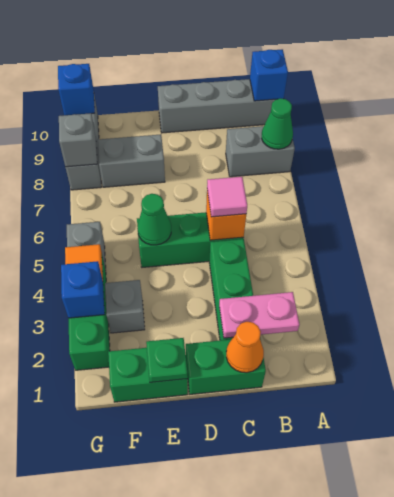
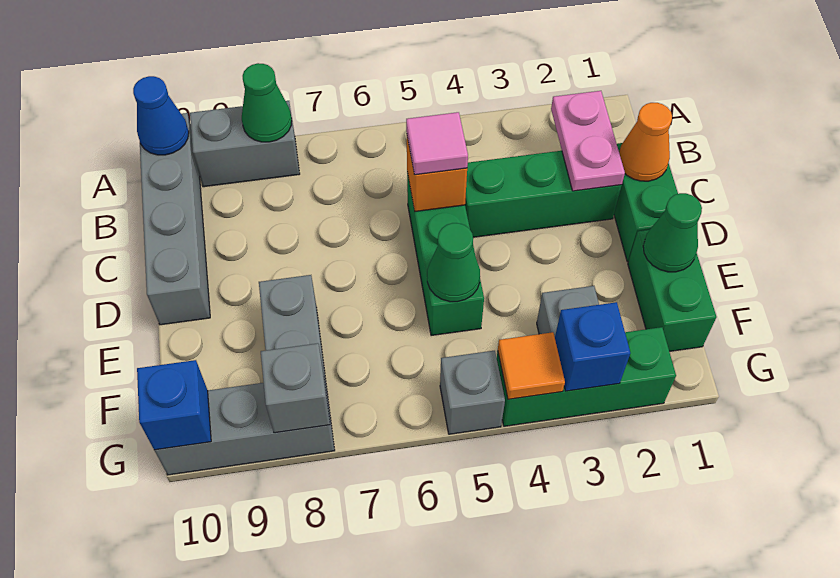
grey 1x2 brick [226,126,295,177] -> grey 1x2 brick turned to [190,101,300,187]
blue 1x1 brick [250,49,288,101] -> blue 1x1 cone [133,76,189,155]
green 1x1 plate [146,338,188,382] -> green 1x1 cone [643,193,702,272]

